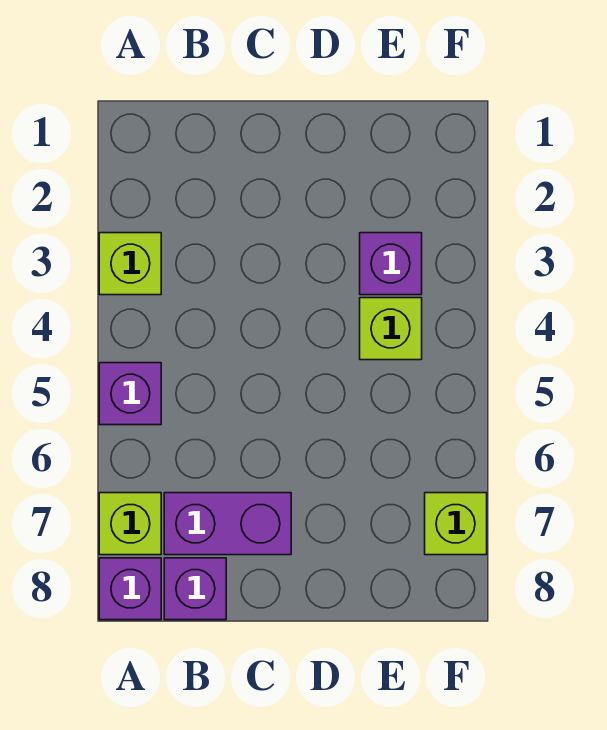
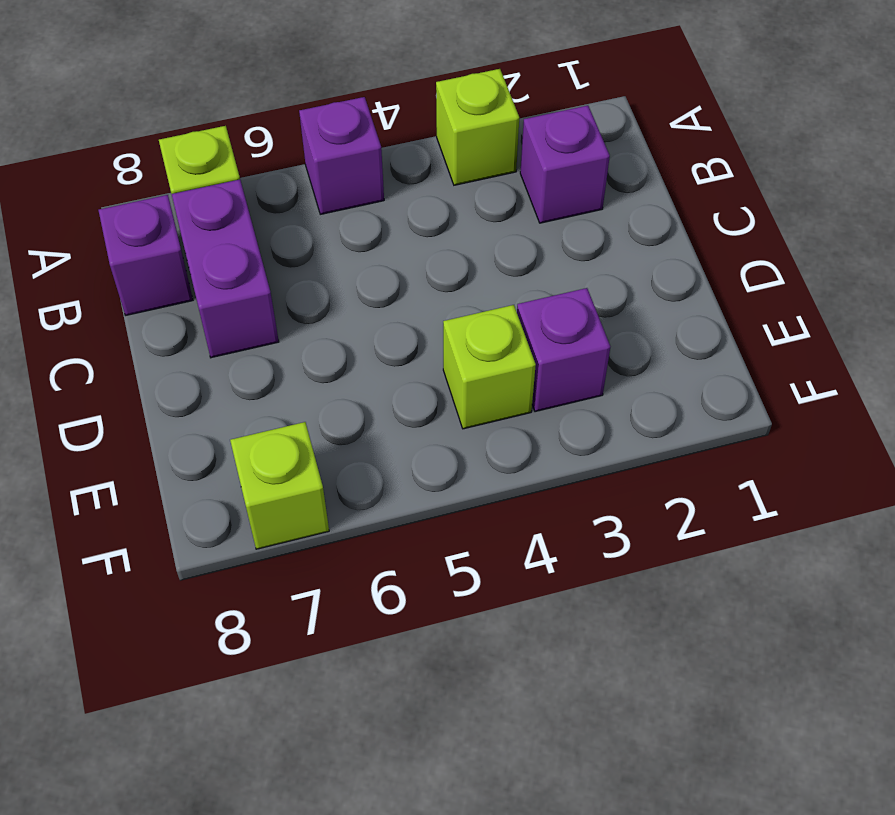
purple 1x1 brick [99,558,161,620] -> purple 1x1 brick moved to [520,105,610,223]

